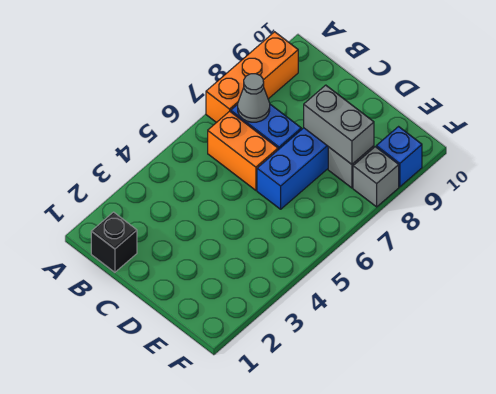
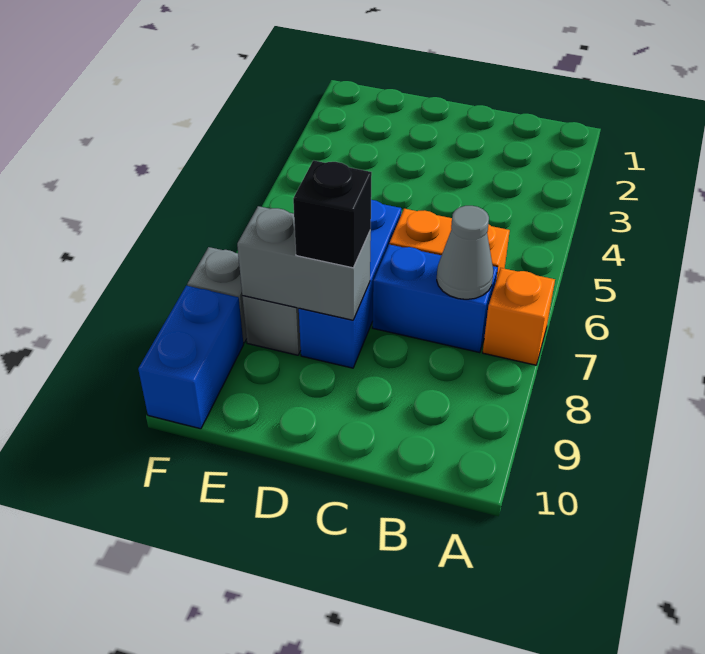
orange 1x3 brick [206,32,298,123] -> orange 1x1 brick [483,268,555,365]
black 1x1 brick [91,212,137,272] -> black 1x1 brick moved to [293,160,372,268]
blue 1x1 brick [376,127,422,187] -> blue 1x2 brick [138,286,244,429]

